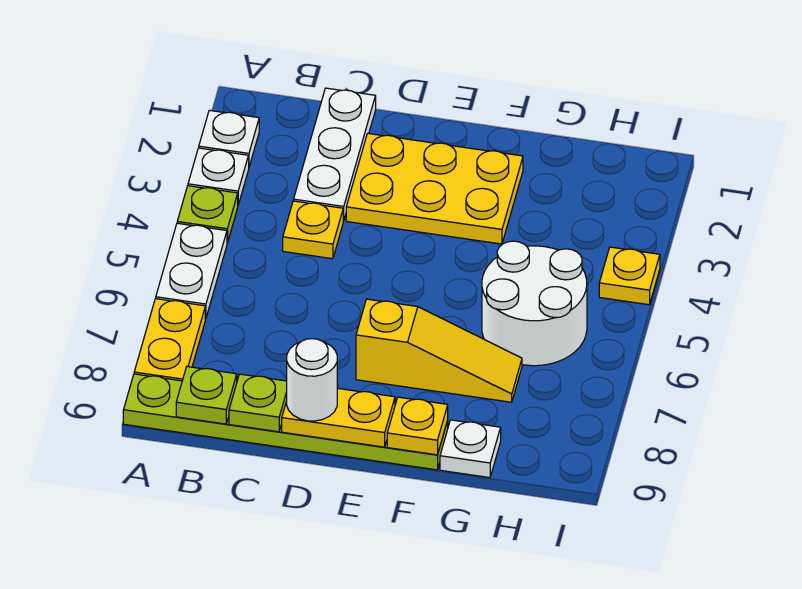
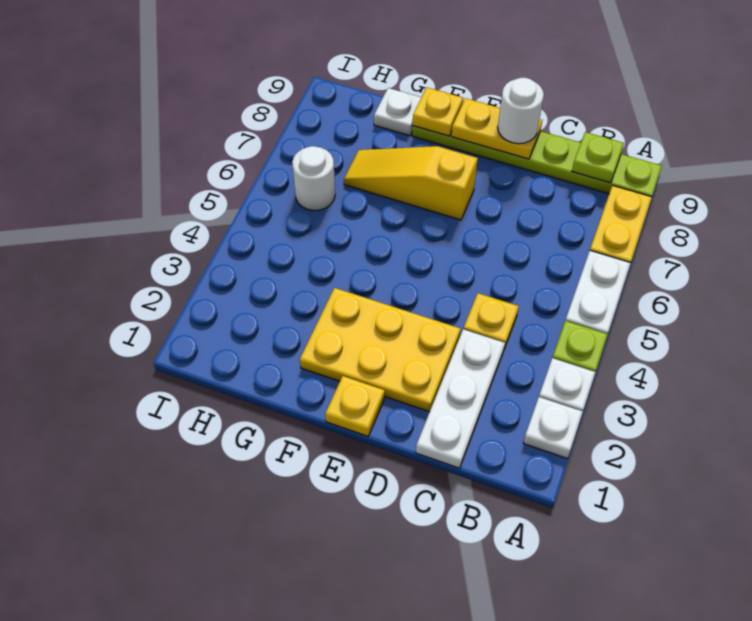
lime 1x1 plate [229,374,287,432] -> none
white 2x2 round brick [482,241,587,366] -> white 1x1 round brick [292,146,335,211]
yellow 1x1 plate [599,247,660,305] -> yellow 1x1 plate moved to [325,376,385,436]

